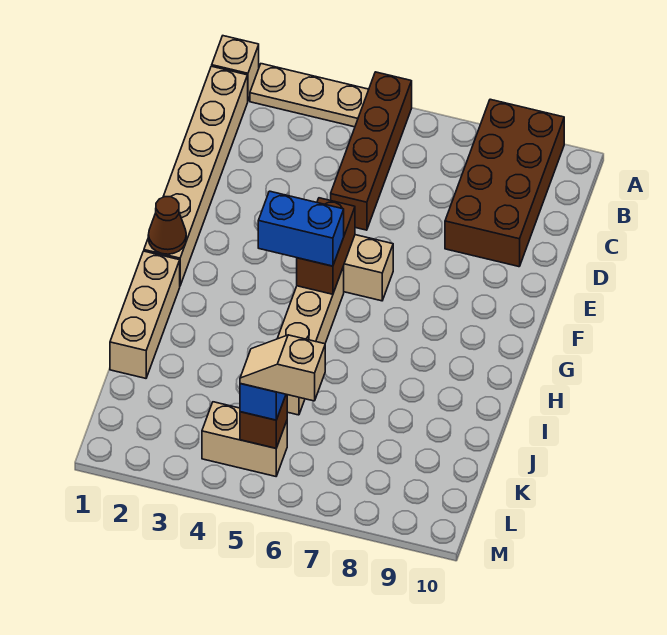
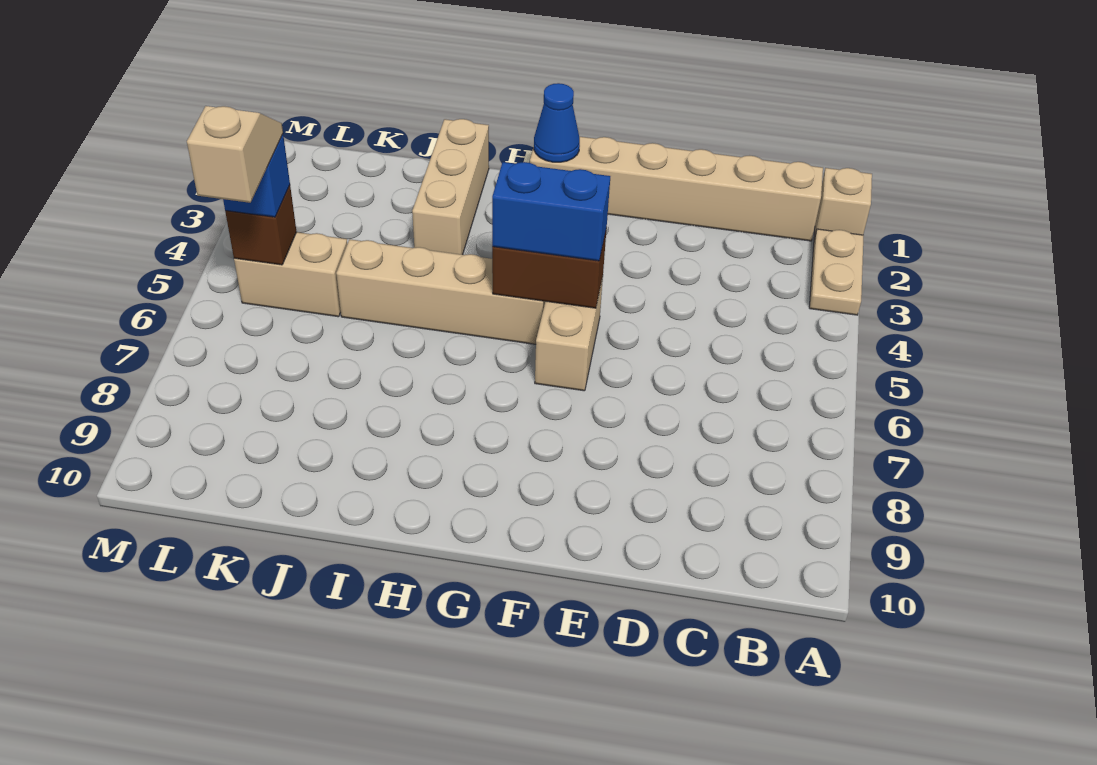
tan 1x3 plate [250,64,369,127] -> tan 1x2 plate [809,229,864,315]
brown 1x4 brick [331,72,412,230] -> none
brown 2x4 brick [445,99,564,267] -> none
brown 1x1 cone [148,197,186,254] -> blue 1x1 cone [534,83,580,162]
blue 1x2 brick [258,191,344,266] -> blue 1x2 brick turned to [492,162,610,261]
tan 1x3 brick [110,251,180,378] -> tan 1x3 brick turned to [412,119,489,255]
tan 1x2 brick [202,402,287,476] -> tan 1x2 brick turned to [234,232,347,317]

